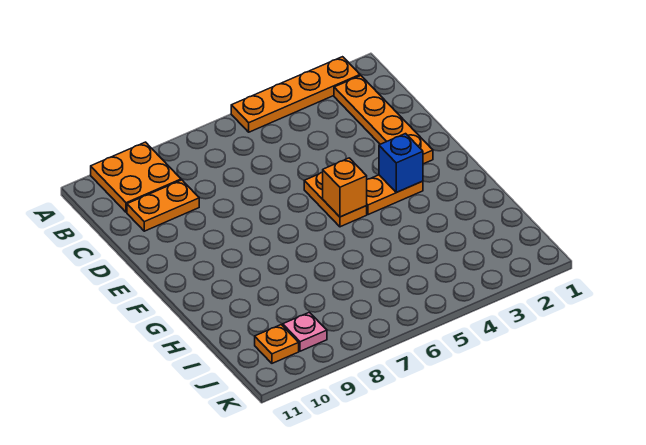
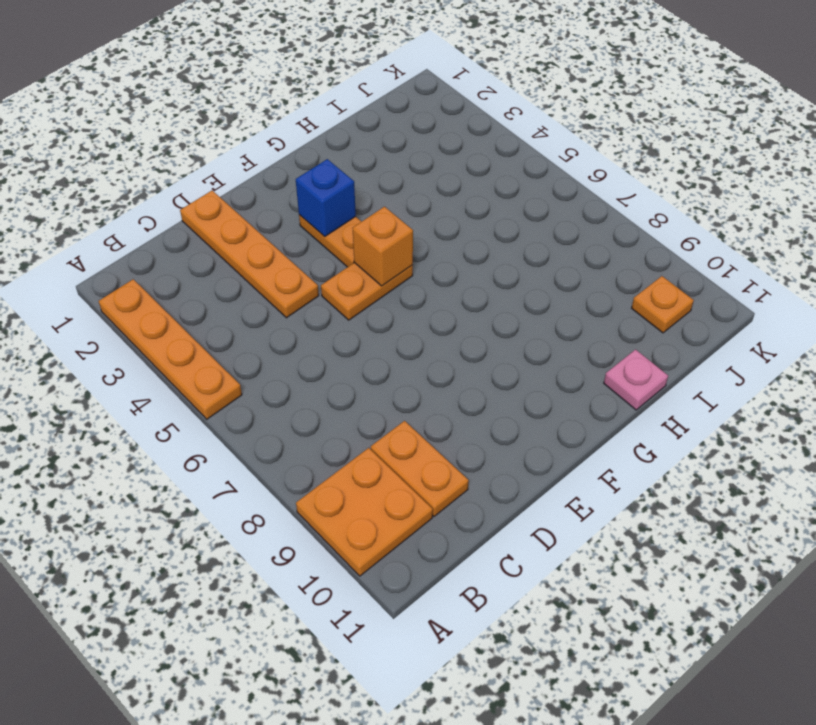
orange 1x4 plate [334,76,433,164] -> orange 1x4 plate turned to [180,191,319,318]
pink 1x1 plate [283,312,327,351] -> pink 1x1 plate moved to [604,350,668,410]

